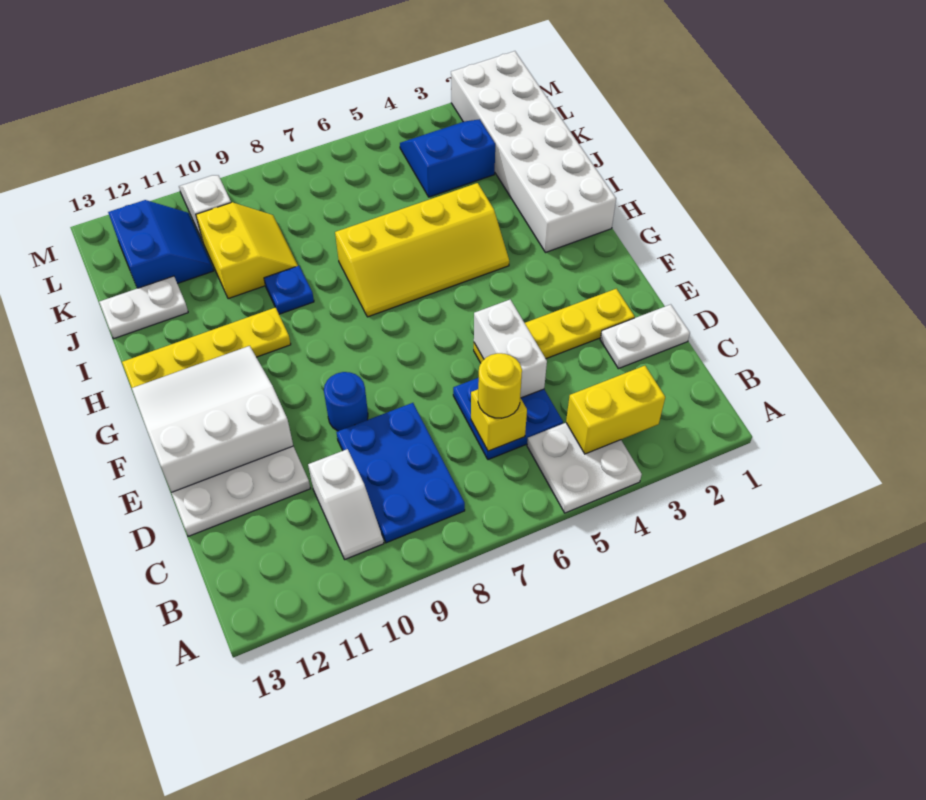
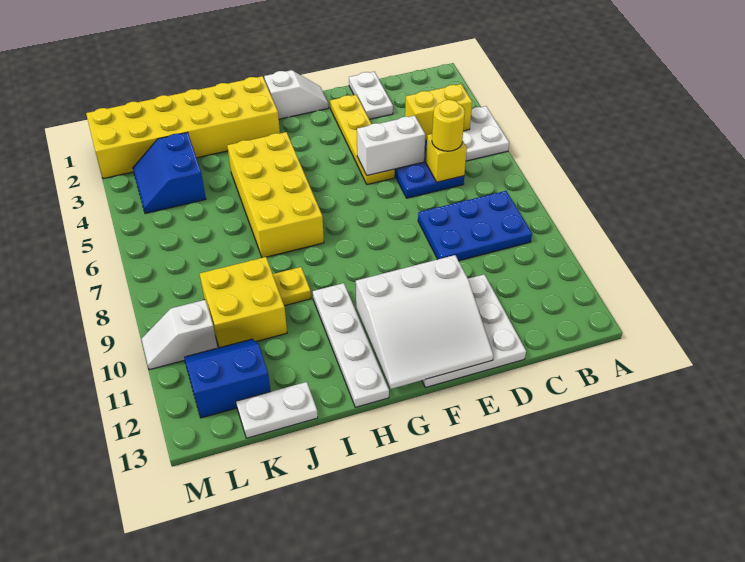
yellow 1x2 brick [566,366,665,454] -> yellow 1x2 brick turned to [405,84,472,140]
white 1x2 slope [308,449,384,559] -> white 1x2 slope moved to [264,70,329,119]
blue 1x1 round brick [324,372,368,431] -> none
white 3x3 slope [132,346,293,493] -> white 3x3 slope turned to [356,255,493,389]
white 2x6 brick [451,51,616,253] -> yellow 2x6 brick [86,76,280,179]
yellow 2x4 slope [335,183,509,317] -> yellow 2x4 brick [227,132,324,258]
yellow 1x4 plate [122,307,291,388] -> white 1x4 plate [313,283,389,407]
blue 1x1 plate [264,266,314,314] -> yellow 1x1 plate [273,267,311,306]
yellow 2x2 slope [196,202,298,299] -> yellow 2x2 brick [200,257,287,348]
white 1x2 plate [99,276,188,339] -> white 1x2 plate turned to [236,382,318,438]

